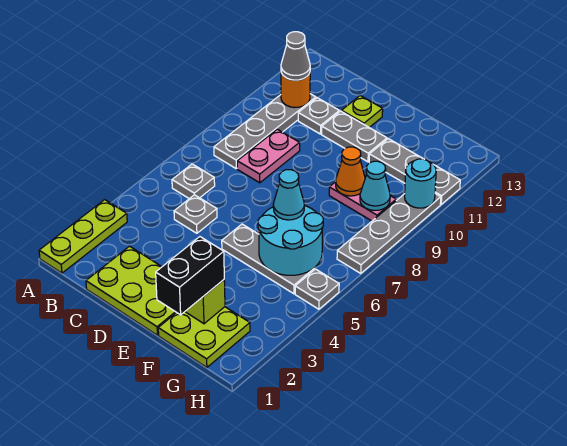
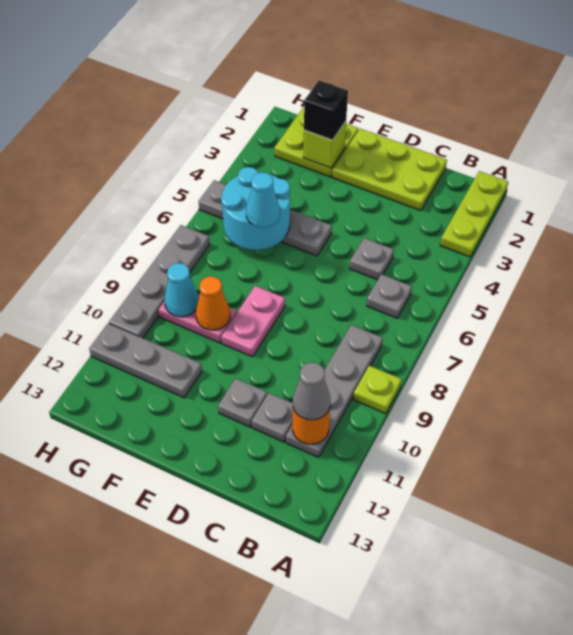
pink 1x2 plate [237,129,300,183] -> pink 1x2 plate moved to [222,286,285,357]
grey 1x2 plate [322,111,387,162] -> grey 1x1 plate [218,379,267,427]
lime 1x1 plate [341,96,383,127] -> lime 1x1 plate moved to [353,366,401,414]
black 1x2 brick [156,237,224,315] -> black 1x1 brick [304,81,348,140]
cyan 1x1 round brick [405,159,436,208] -> none

